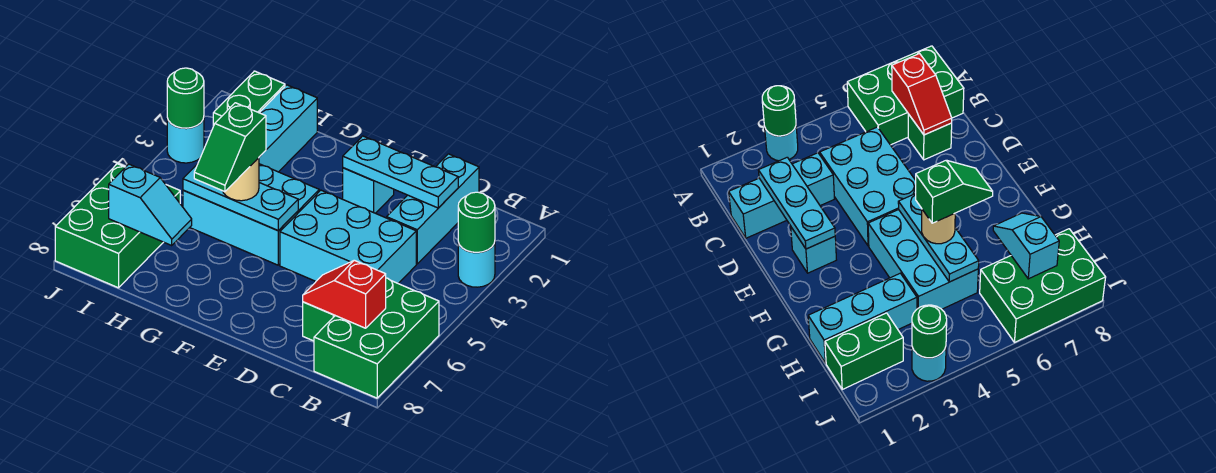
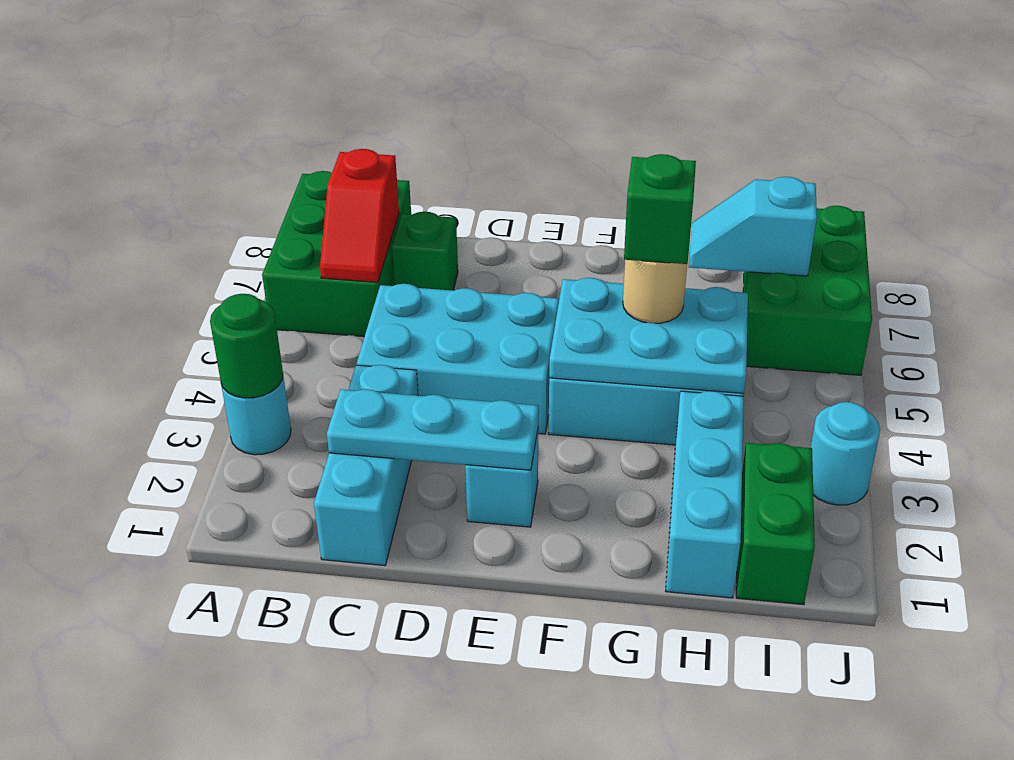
red 1x2 slope [303,260,386,328] -> red 1x2 slope turned to [320,149,399,282]
cyan 1x3 plate [183,164,298,231] -> cyan 2x3 plate [549,278,748,393]
green 1x1 round brick [167,68,204,128] -> none

